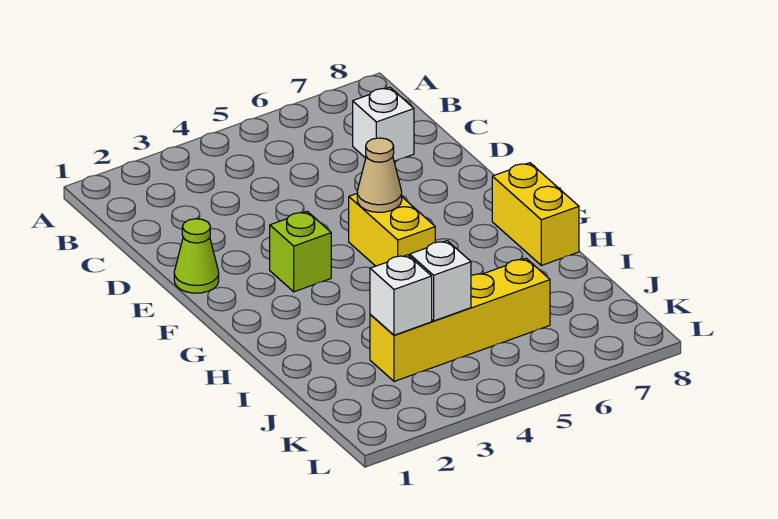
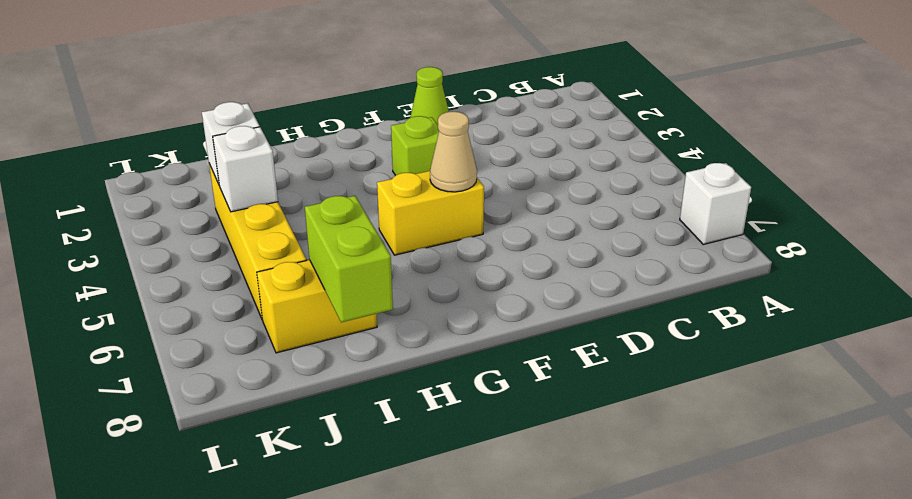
white 1x1 brick [353,87,414,161] -> white 1x1 brick moved to [680,163,751,244]
yellow 1x2 brick [492,163,579,265] -> yellow 1x2 brick moved to [257,260,377,353]
none -> lime 1x2 brick [305,196,393,322]

